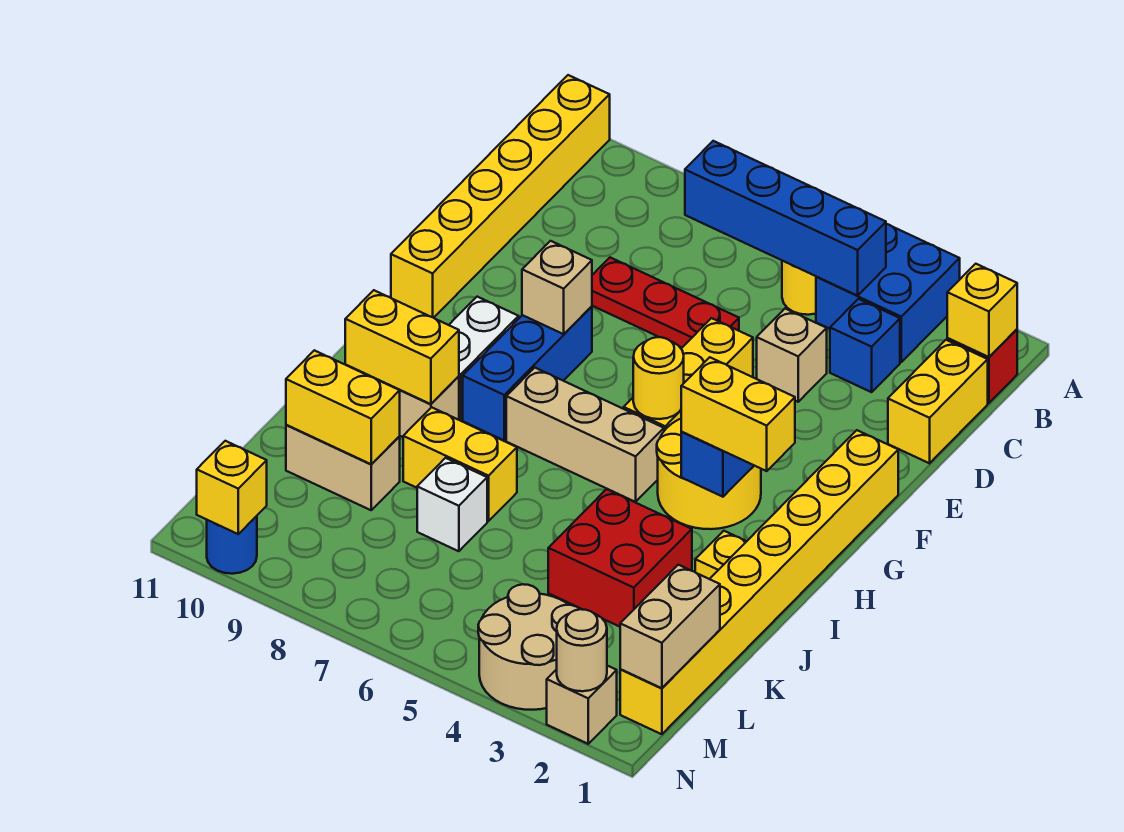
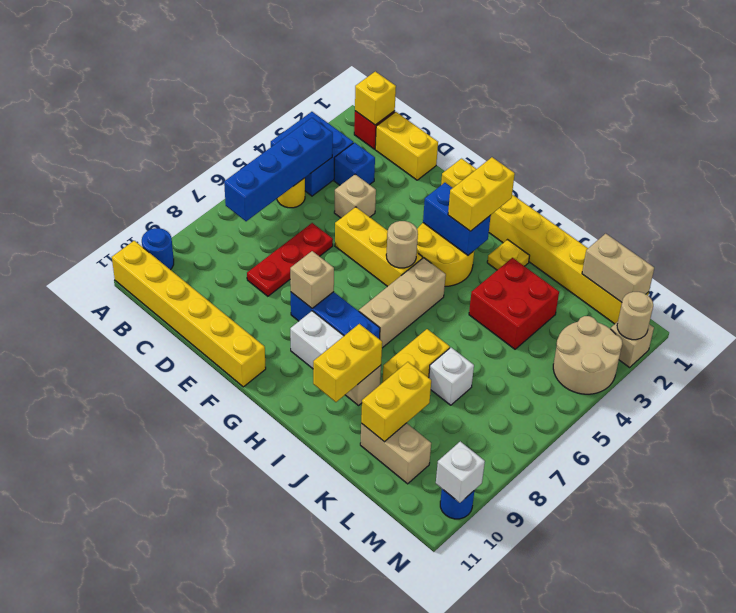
none -> blue 1x1 round brick [142,228,174,270]
yellow 1x1 round brick [633,337,684,419] -> tan 1x1 round brick [386,221,418,268]
tan 1x2 brick [286,425,400,510] -> tan 1x2 brick turned to [360,423,431,484]
yellow 1x1 brick [197,441,267,534] -> white 1x1 brick [436,441,485,503]

